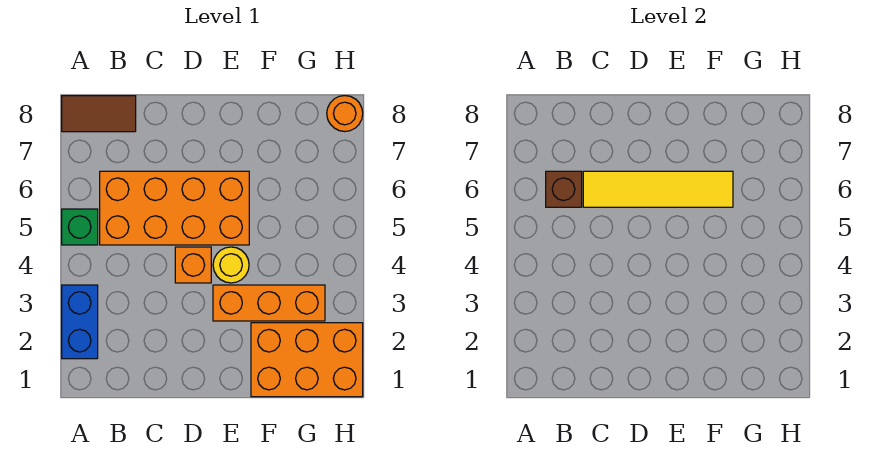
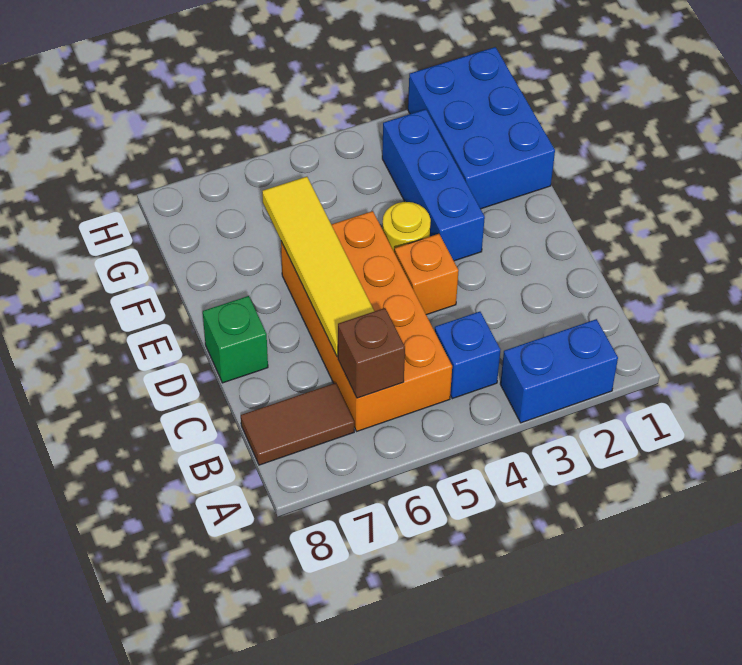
green 1x1 brick [62,209,98,245] -> green 1x1 brick moved to [203,296,268,383]
brown 1x2 tile [62,96,136,132] -> brown 1x2 tile turned to [241,383,354,465]
none -> blue 1x1 brick [435,312,500,399]
orange 1x3 brick [213,285,325,321] -> blue 1x3 brick [382,109,485,261]
orange 2x3 brick [251,323,363,397] -> blue 2x3 brick [408,47,555,209]
orange 1x1 round brick [327,96,363,132] -> none

